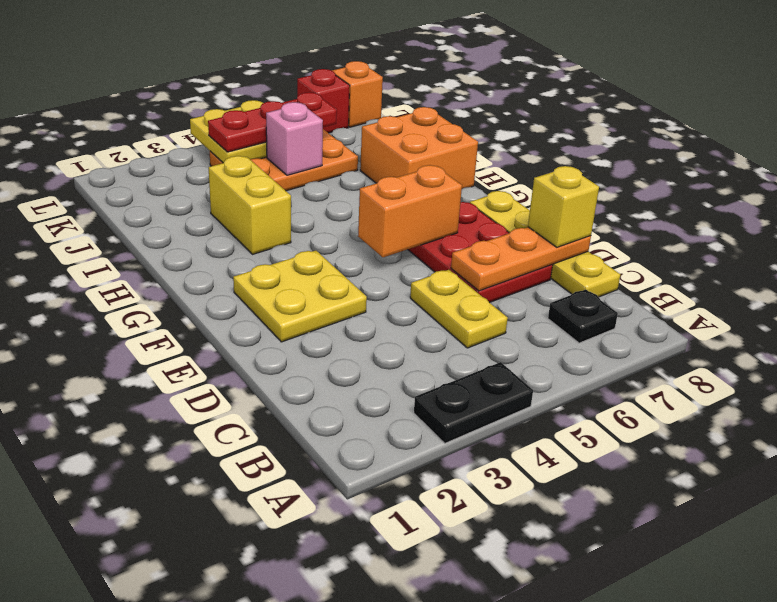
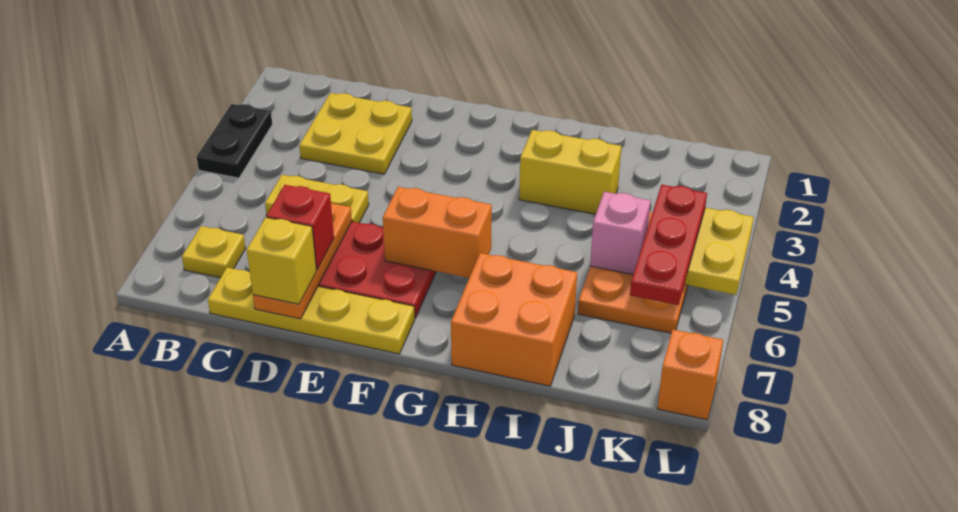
black 1x1 plate [548,290,618,343] -> yellow 1x1 plate [182,226,246,278]
yellow 2x2 plate [233,251,367,342] -> yellow 2x2 plate moved to [299,93,412,174]
orange 1x2 brick [358,165,462,257] -> orange 1x2 brick turned to [383,187,492,278]
red 1x1 brick [297,69,350,133] -> red 1x1 brick moved to [267,185,334,269]

